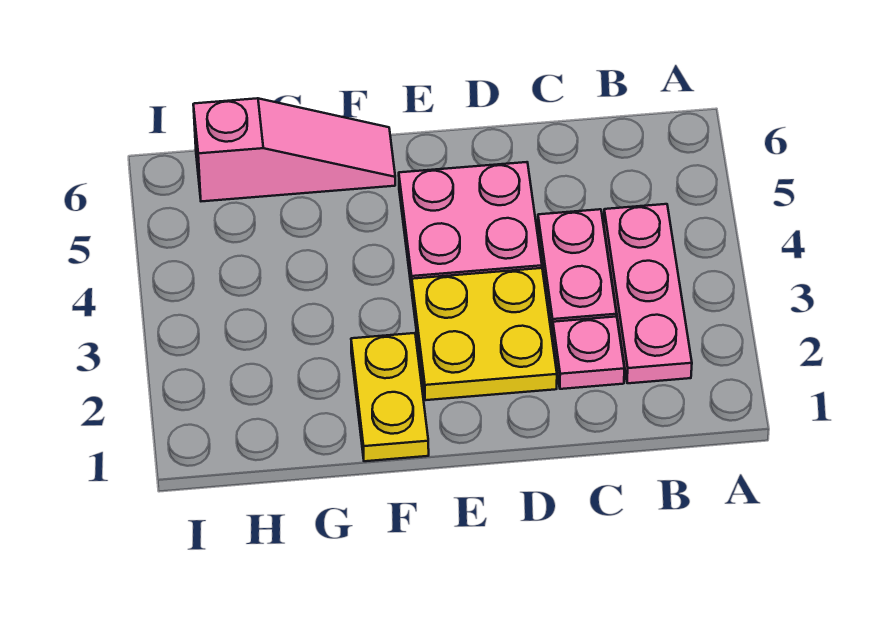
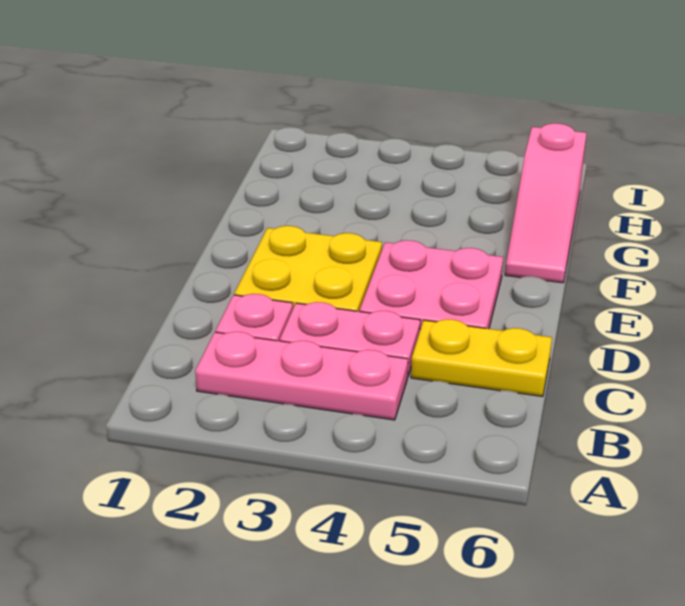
yellow 1x2 plate [351,333,429,461] -> yellow 1x2 plate moved to [411,319,552,397]

